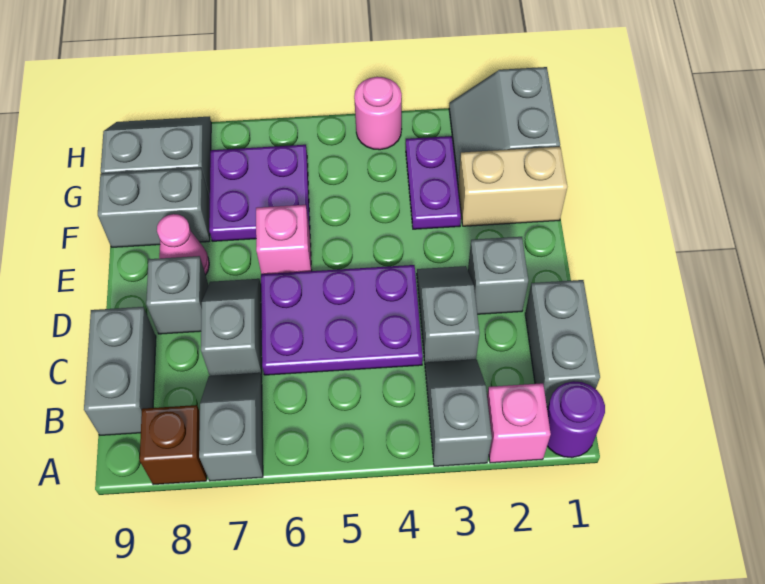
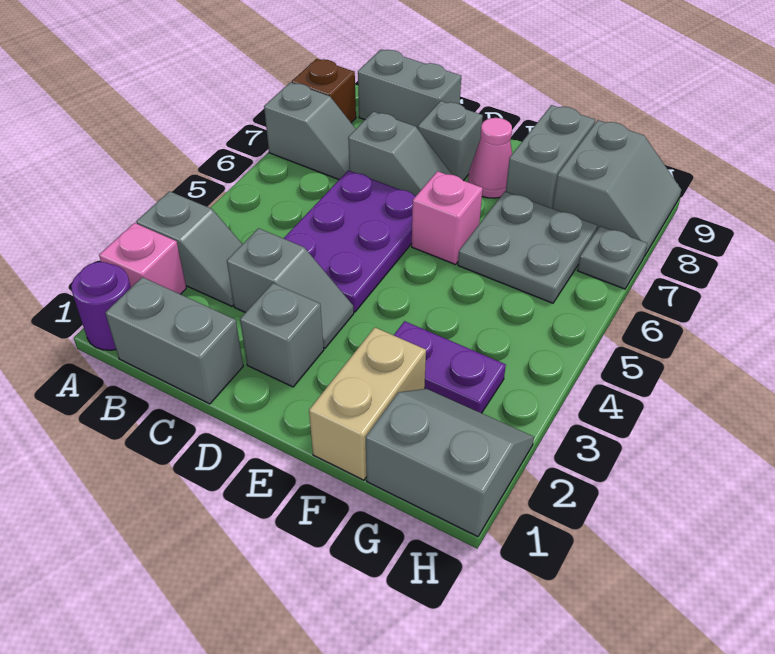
purple 2x2 plate [209,145,310,241] -> grey 2x2 plate [458,191,597,303]
pink 1x1 round brick [354,77,402,150] -> none
none -> grey 1x1 plate [577,226,647,289]

